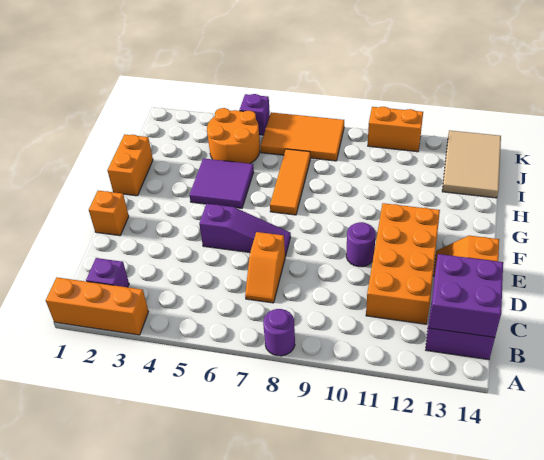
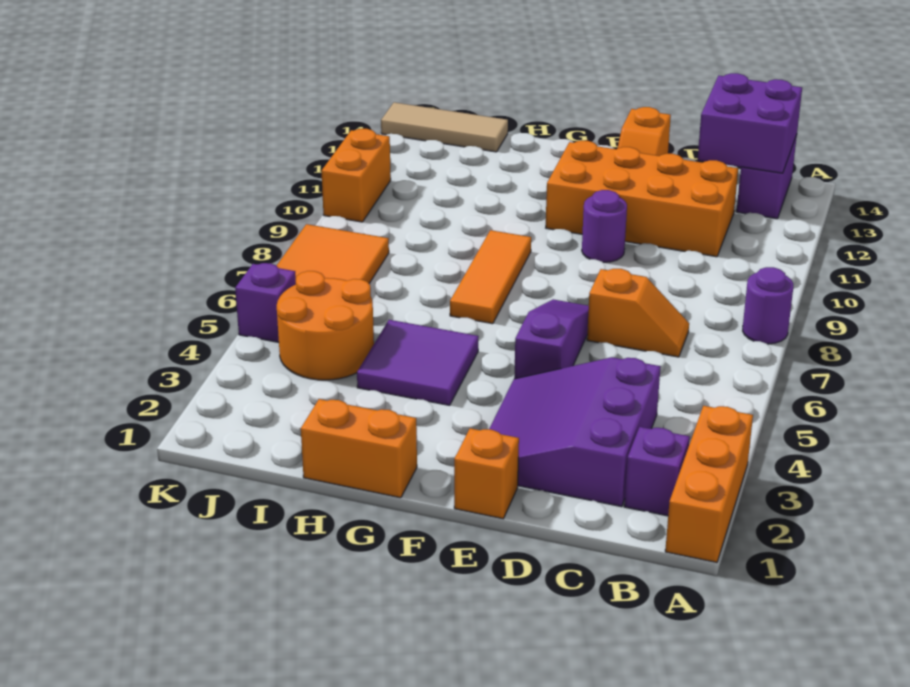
none -> purple 3x3 slope [489,357,661,506]
orange 1x3 tile [270,149,311,215] -> orange 1x3 tile turned to [450,230,531,324]
tan 2x3 tile [442,130,501,198] -> tan 1x3 tile [381,102,508,152]

